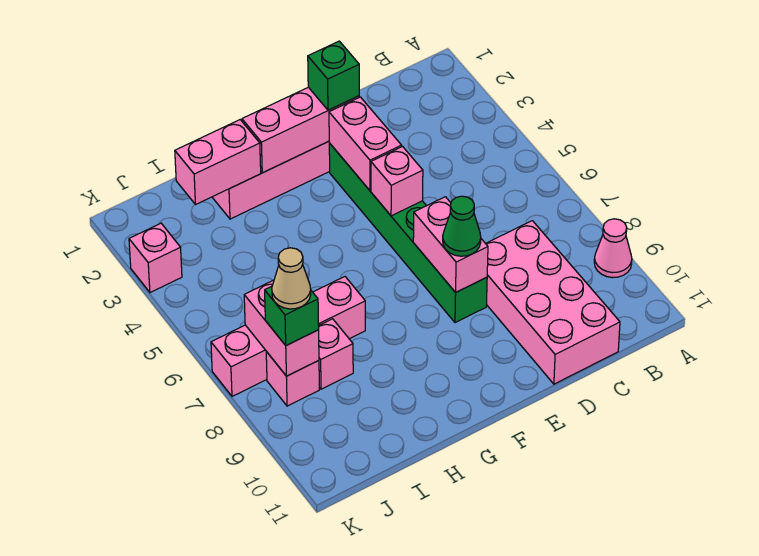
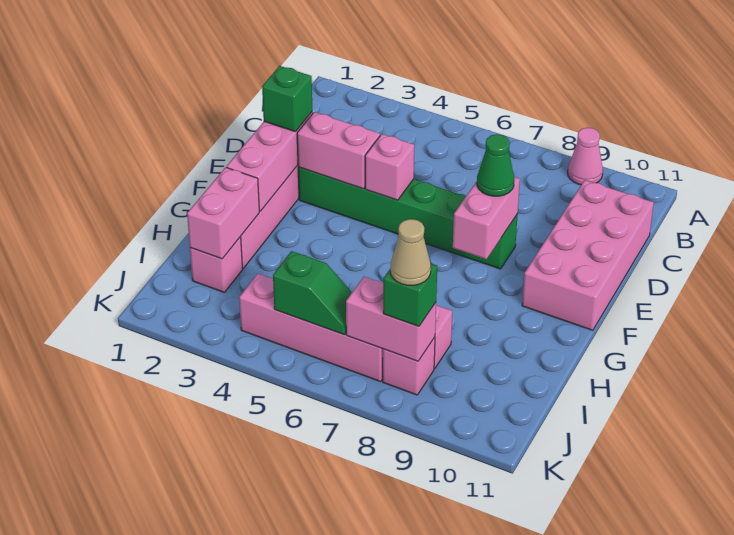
pink 2x4 brick [486,221,620,384] -> pink 2x4 brick turned to [522,180,654,330]
pink 1x2 brick [413,197,488,292] -> pink 1x2 brick turned to [453,177,520,259]
pink 1x4 brick [211,277,365,396] -> pink 1x4 brick turned to [239,274,383,382]
none -> green 1x2 slope [273,251,352,335]
pink 1x1 brick [129,223,182,293] -> pink 1x1 brick moved to [190,237,243,293]

